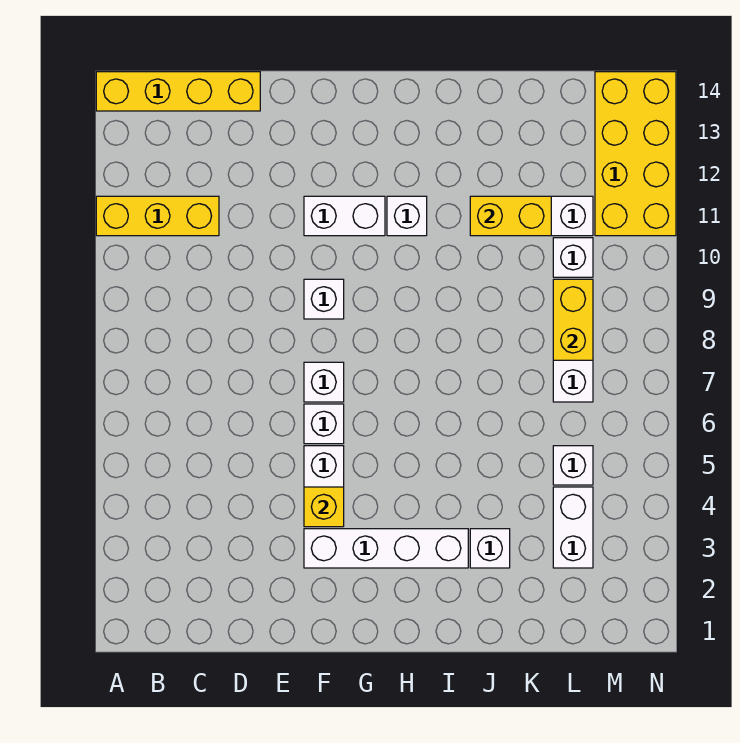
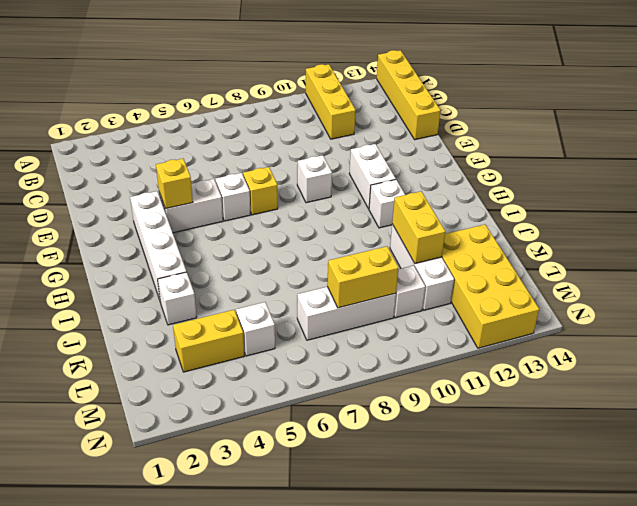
white 1x1 brick [304,362,344,402] -> yellow 1x1 brick [243,167,278,215]
white 1x2 brick [553,487,593,568] -> yellow 1x2 brick [173,310,244,372]
yellow 2x4 brick [595,72,676,236] -> yellow 2x4 brick turned to [442,224,539,348]

